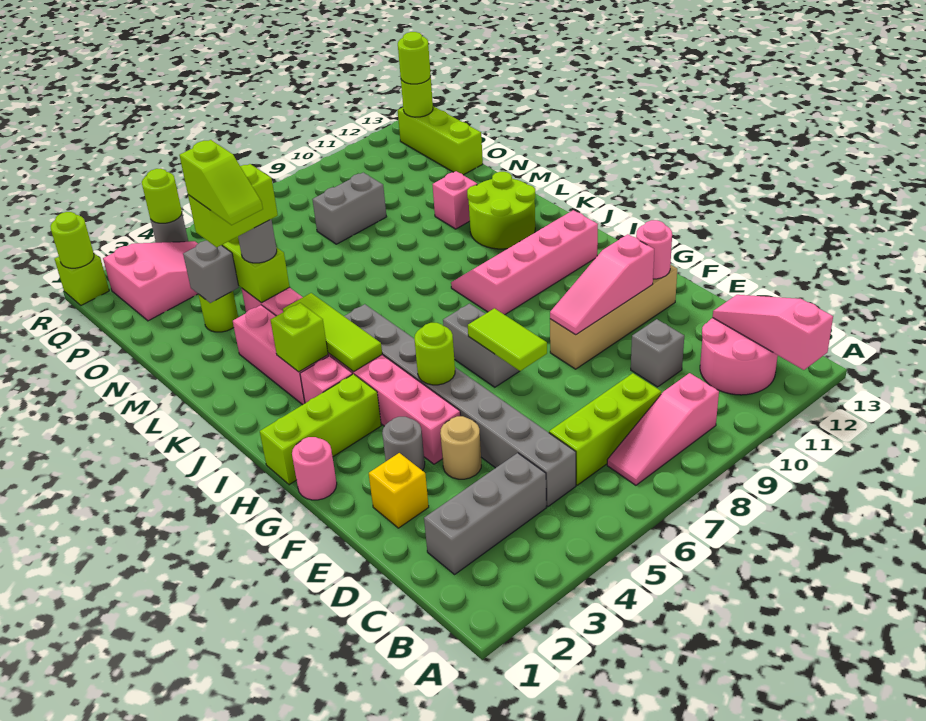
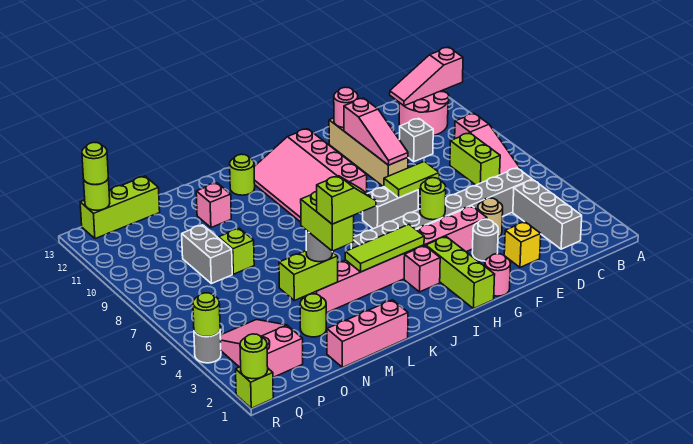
lime 1x3 brick [549,373,661,485] -> lime 1x2 brick [450,133,500,185]
pink 2x4 slope [451,210,598,315] -> pink 3x4 slope [254,129,367,222]
pink 1x3 brick [233,305,328,405] -> pink 1x3 brick moved to [327,300,408,367]
lime 1x1 brick [271,303,328,372] -> lime 1x1 brick moved to [219,228,254,274]
lime 2x2 round brick [467,172,535,249] -> lime 1x1 round brick [230,154,255,195]
grey 1x1 brick [183,241,239,303] -> none

